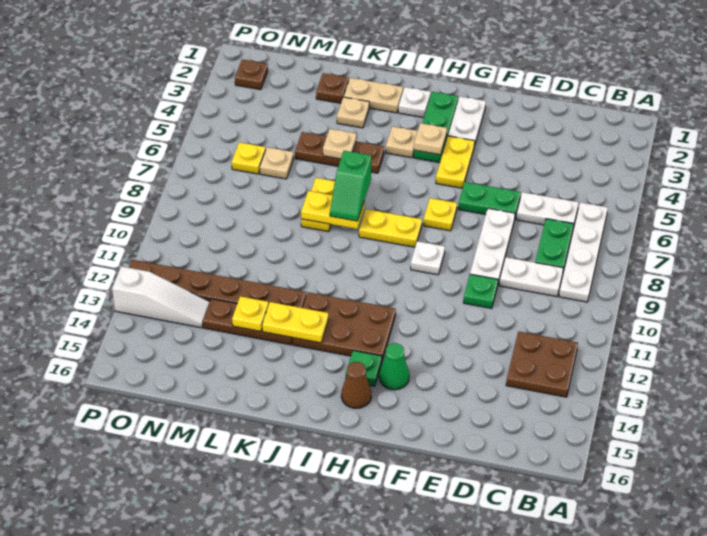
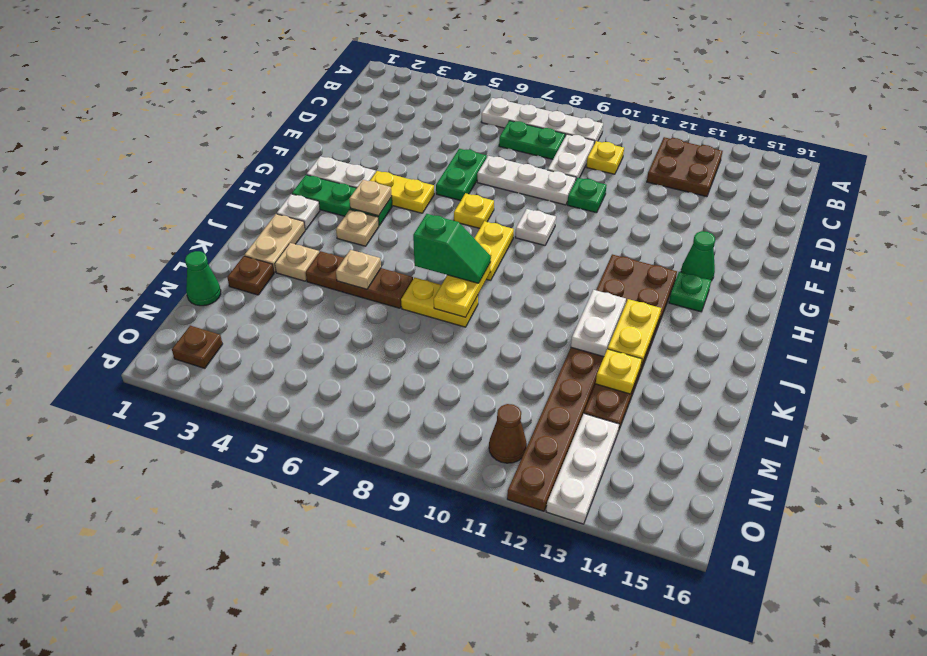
white 1x2 plate [516,192,579,228] -> white 1x2 plate moved to [571,290,626,357]
brown 1x1 cone [341,362,371,408] -> brown 1x1 cone moved to [489,404,527,463]
brown 1x3 plate [295,132,384,173] -> brown 1x3 plate turned to [306,251,413,308]
none -> green 1x1 cone [185,251,221,306]
tan 1x1 plate [260,147,294,179] -> none
yellow 1x1 plate [232,142,266,174] -> yellow 1x1 plate moved to [587,141,624,174]
white 1x3 slope [112,266,210,328] -> white 1x3 plate [546,414,619,524]

